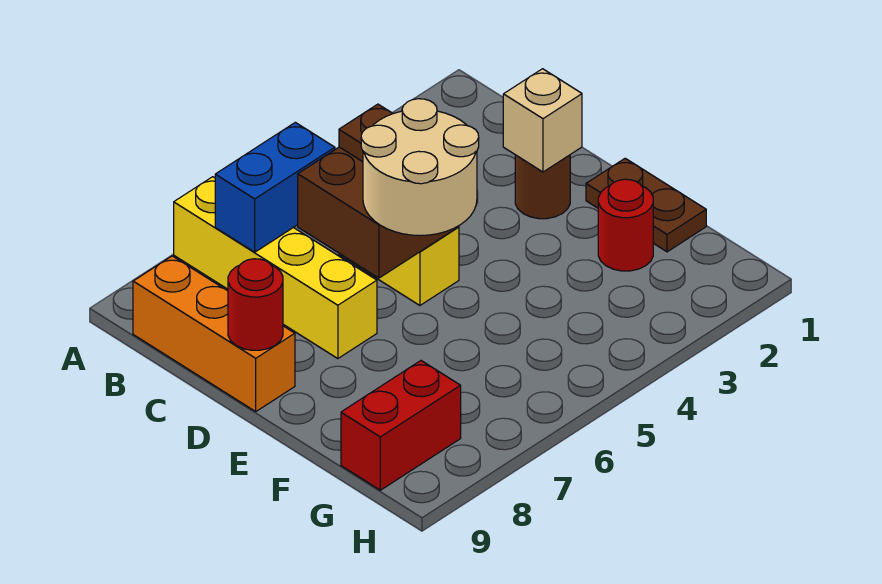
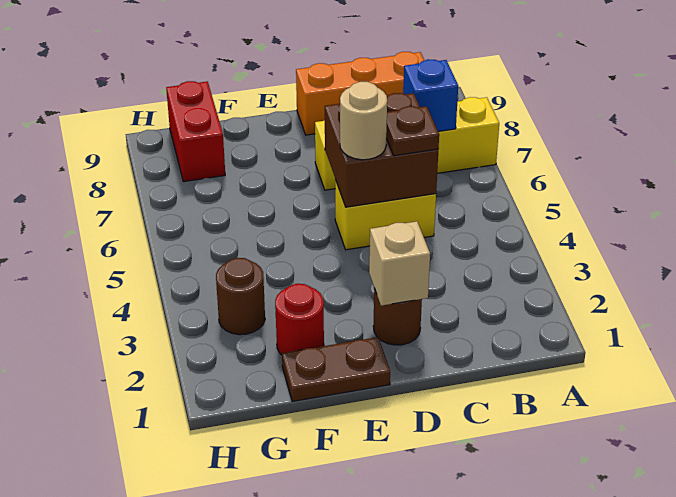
blue 1x2 brick [215,122,335,252] -> blue 1x1 brick [403,59,458,132]
tan 2x2 round brick [361,99,479,236] -> tan 1x1 round brick [340,82,387,160]
red 1x1 round brick [228,259,283,350] -> none
none -> brown 1x1 round brick [216,258,265,335]

